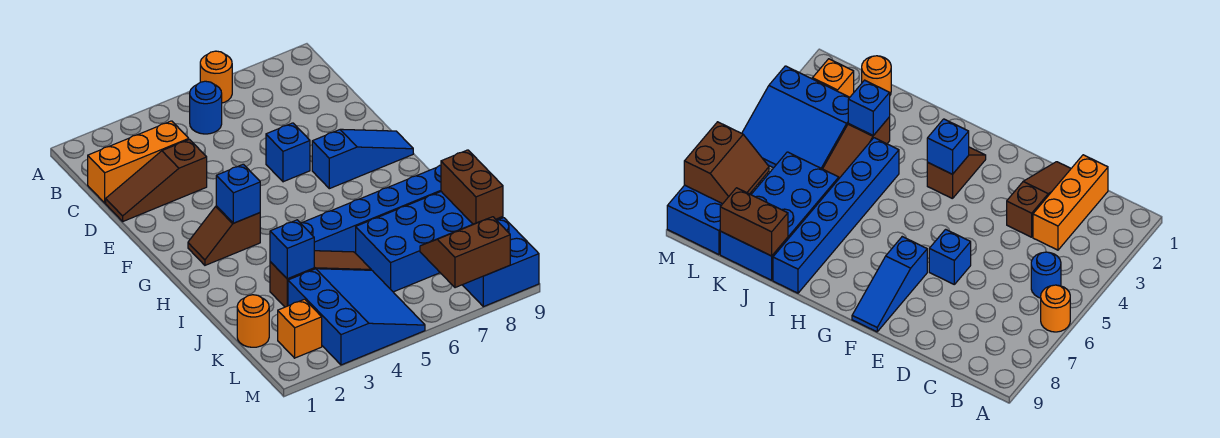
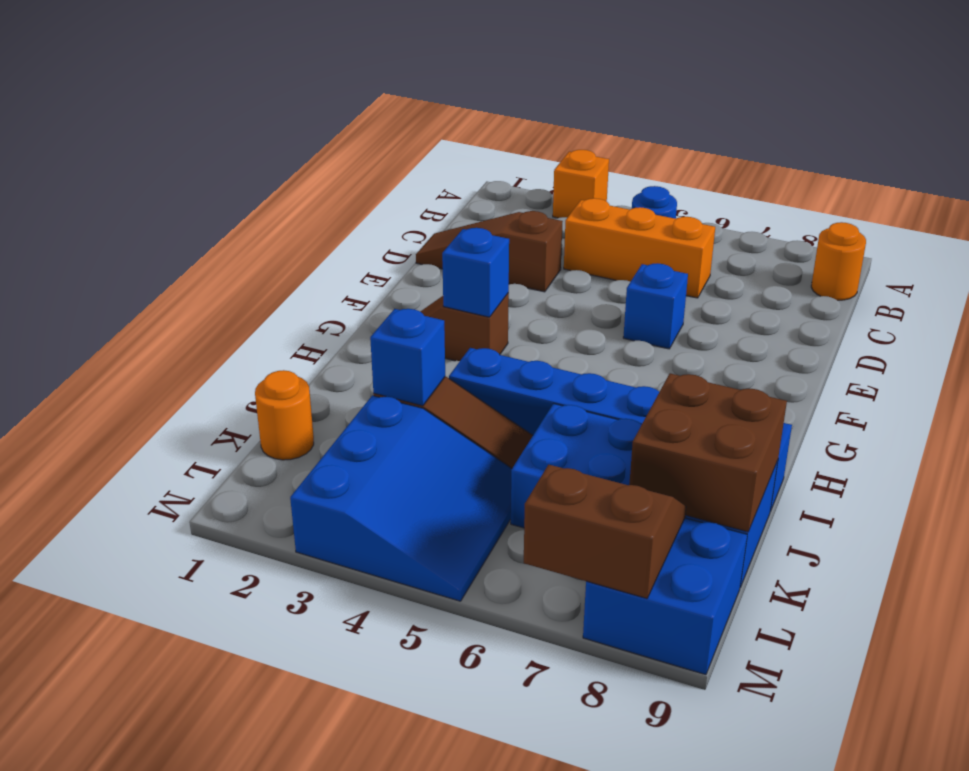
orange 1x1 round brick [200,51,232,103] -> orange 1x1 round brick moved to [811,222,866,300]
orange 1x3 brick [88,121,189,203] -> orange 1x3 brick moved to [564,198,715,298]
blue 1x3 slope [312,129,413,189] -> none
brown 1x2 brick [441,150,503,224] -> brown 2x2 brick [629,373,787,532]
orange 1x1 brick [278,299,322,358] -> orange 1x1 brick moved to [553,150,609,218]

